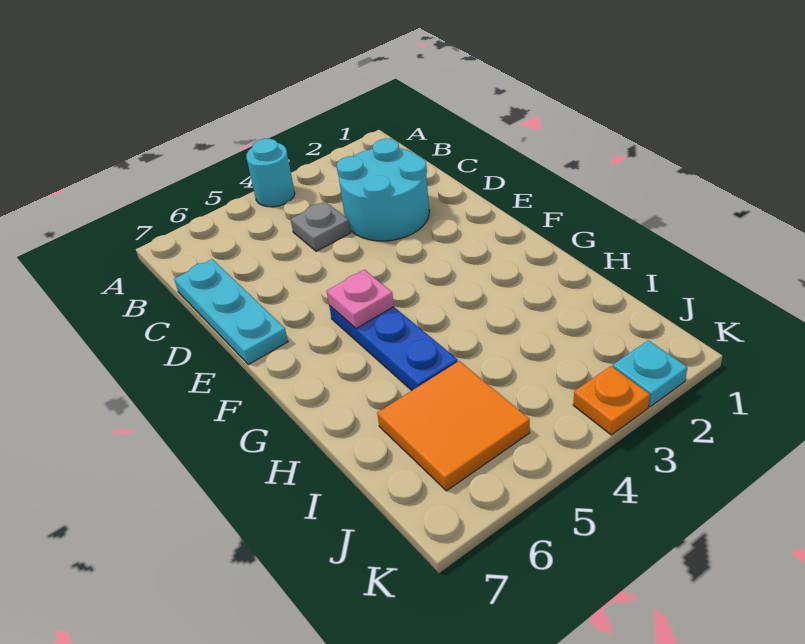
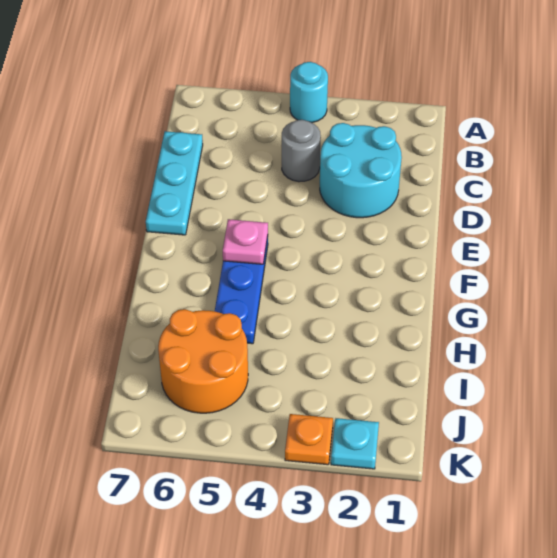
grey 1x1 plate [291,201,351,251] -> grey 1x1 round brick [282,120,321,182]
orange 2x2 tile [377,361,530,491] -> orange 2x2 round brick [158,309,248,413]

